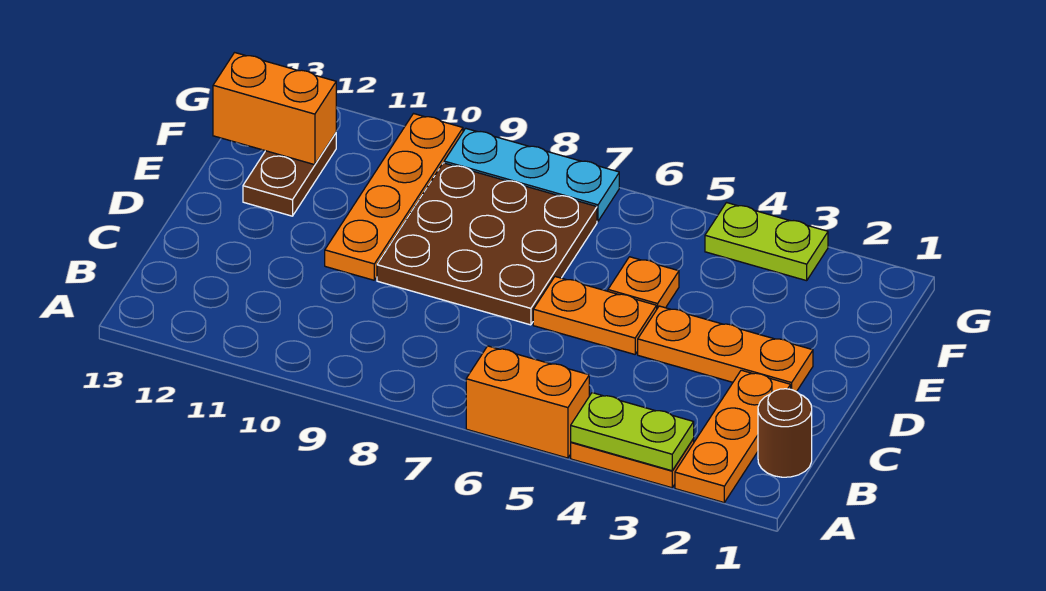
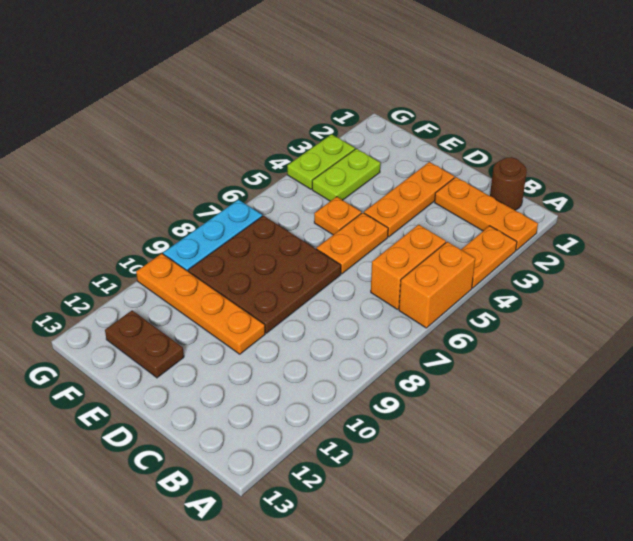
lime 1x2 plate [571,393,694,471] -> lime 1x2 plate moved to [312,149,380,201]
orange 1x2 brick [213,53,336,165] -> orange 1x2 brick moved to [371,225,446,309]

